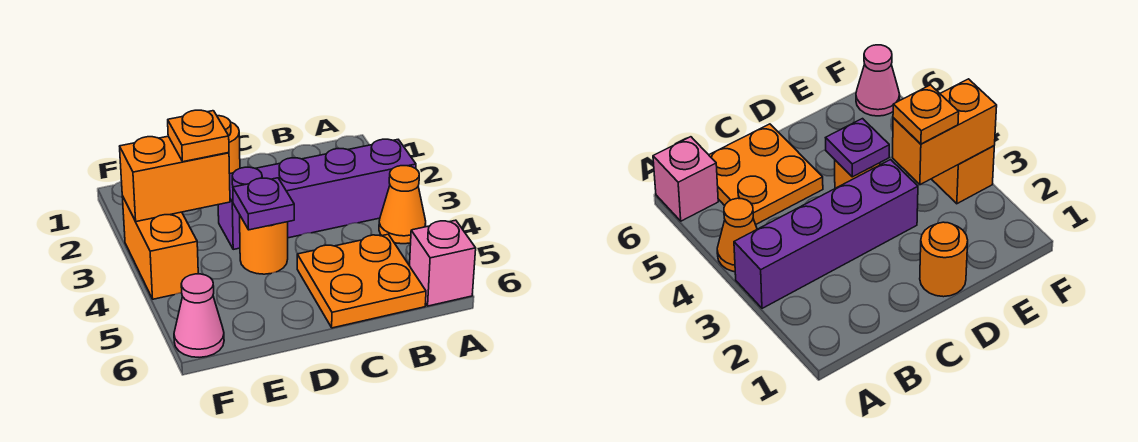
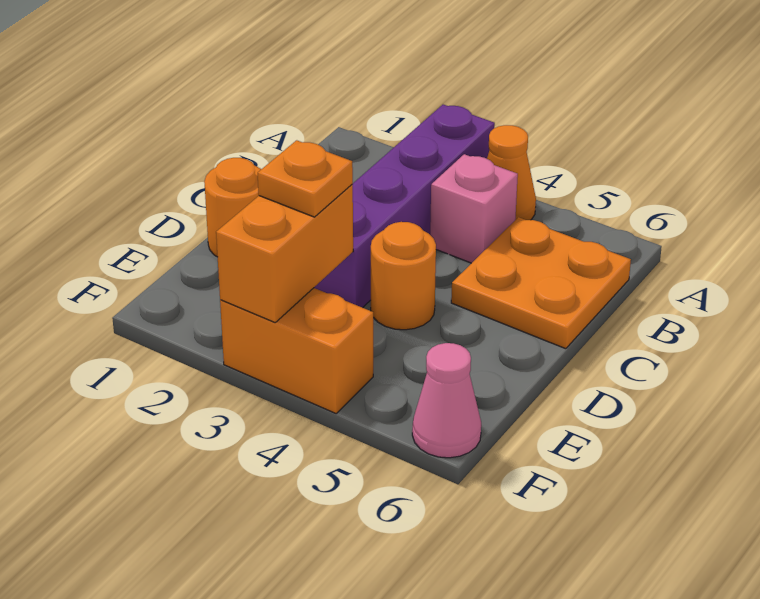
pink 1x1 brick [410,220,476,306] -> pink 1x1 brick moved to [430,154,518,263]
purple 1x1 plate [233,178,294,230] -> none

